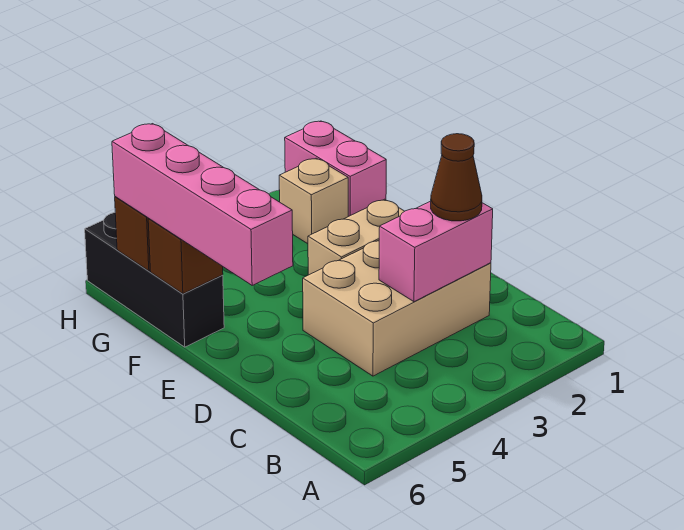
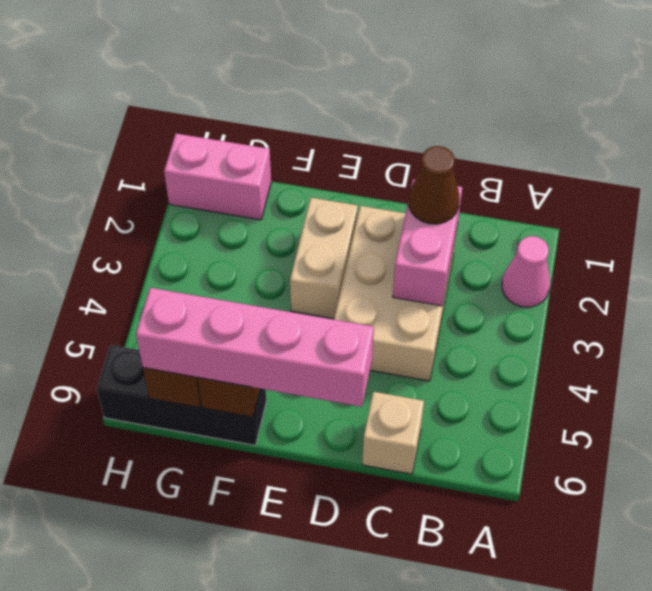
none -> pink 1x1 cone [502,236,550,307]
tan 1x1 brick [279,158,348,244] -> tan 1x1 brick moved to [362,392,424,474]

